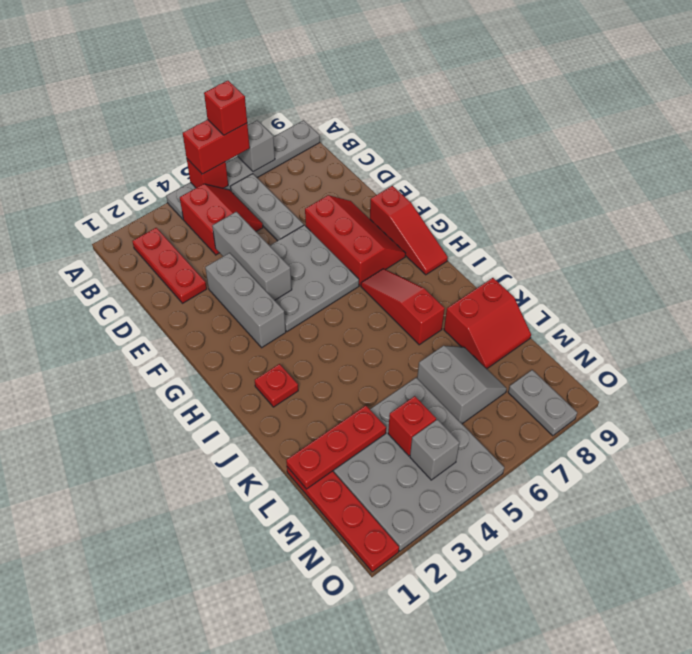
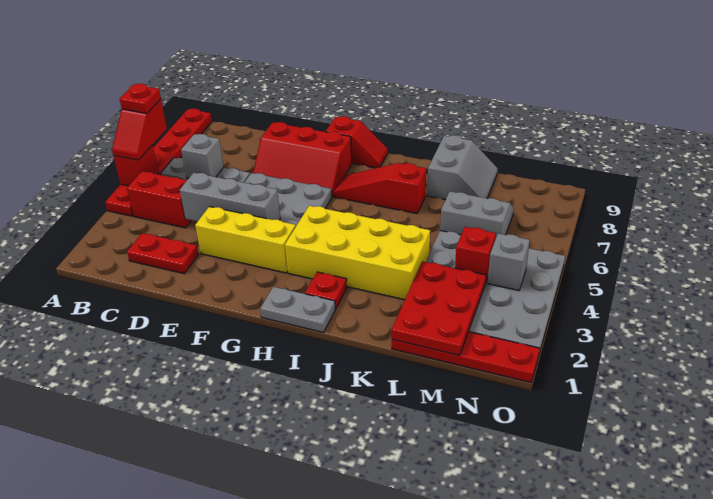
grey 1x6 plate [166,120,320,219] -> red 1x6 plate [105,109,212,216]
red 1x2 brick [183,120,250,174] -> red 1x2 slope [112,99,167,160]
red 1x1 brick [204,81,247,135] -> red 1x1 plate [120,84,161,113]
grey 1x1 brick [237,121,275,172] -> grey 1x1 brick moved to [181,134,224,178]
red 1x3 plate [132,228,207,303] -> red 1x2 plate [127,233,199,274]
grey 1x3 brick [205,253,286,348] -> yellow 1x3 brick [195,207,296,273]
red 2x3 slope [305,195,406,285] -> red 2x3 slope turned to [253,122,352,196]
red 1x3 slope [370,186,448,275] -> red 1x2 slope [326,116,388,168]
none -> yellow 2x4 brick [285,206,430,300]
red 2x2 slope [444,278,531,369] -> grey 2x2 slope [427,135,498,200]
red 1x3 plate [286,406,386,489] -> red 2x3 plate [392,261,486,356]
grey 1x2 plate [508,370,577,436] -> grey 1x2 plate moved to [260,287,335,332]

